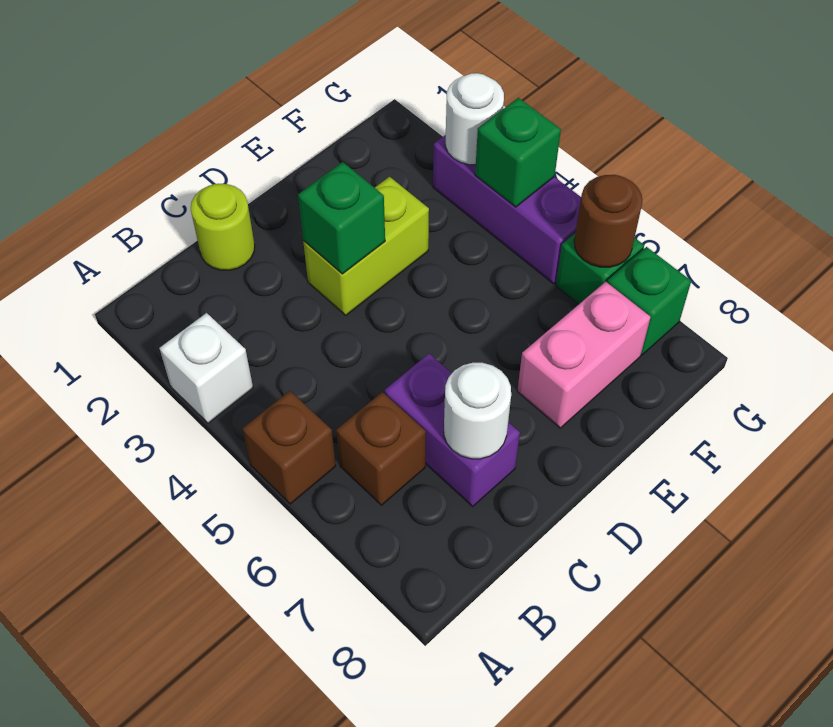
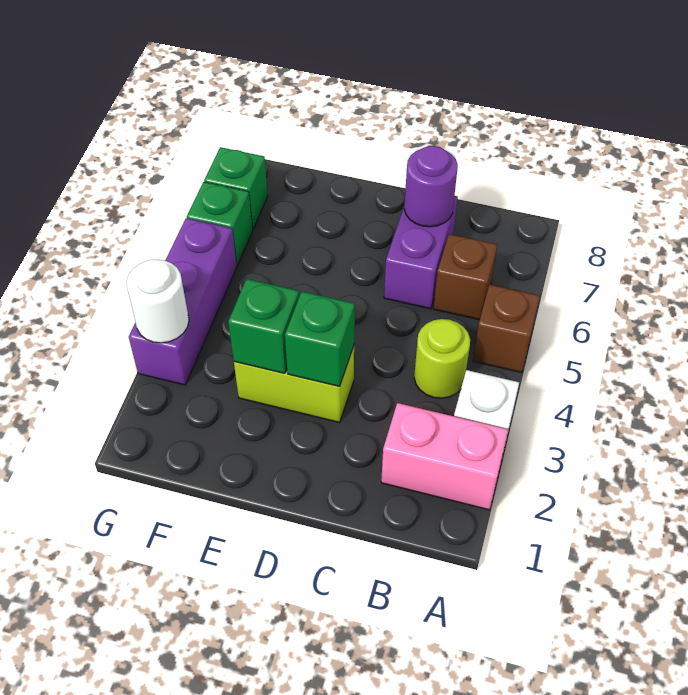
lime 1x1 round brick [191,184,255,270] -> lime 1x1 round brick moved to [414,319,470,398]
white 1x1 round brick [444,363,511,459] -> purple 1x1 round brick [404,146,458,227]
pink 1x2 brick [517,282,651,428] -> pink 1x2 brick moved to [381,403,508,510]
green 1x1 brick [475,98,561,207] -> green 1x1 brick moved to [228,279,299,373]
brown 1x1 round brick [574,175,642,267] -> none

